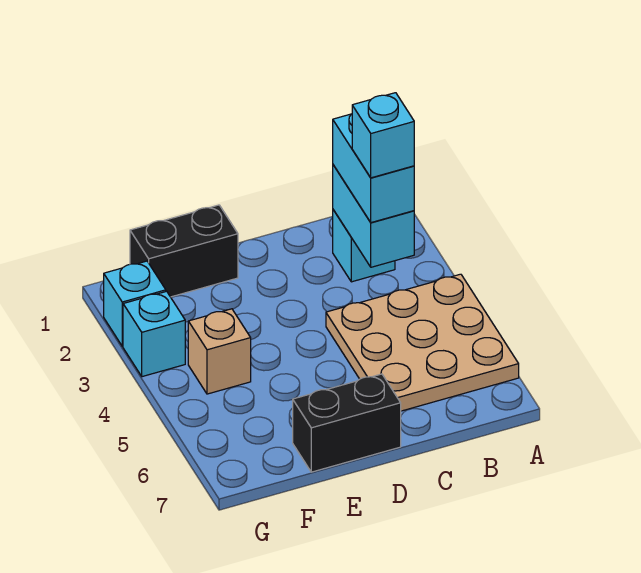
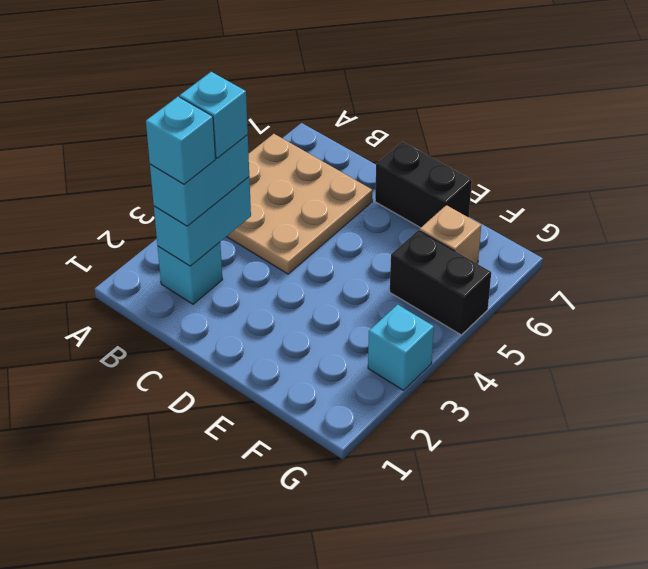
black 1x2 brick [130,205,238,297] -> black 1x2 brick moved to [390,230,491,335]
tan 1x1 brick [188,309,251,394] -> tan 1x1 brick moved to [420,205,481,263]
cyan 1x1 brick [104,261,166,346] -> cyan 1x1 brick moved to [146,97,216,184]

